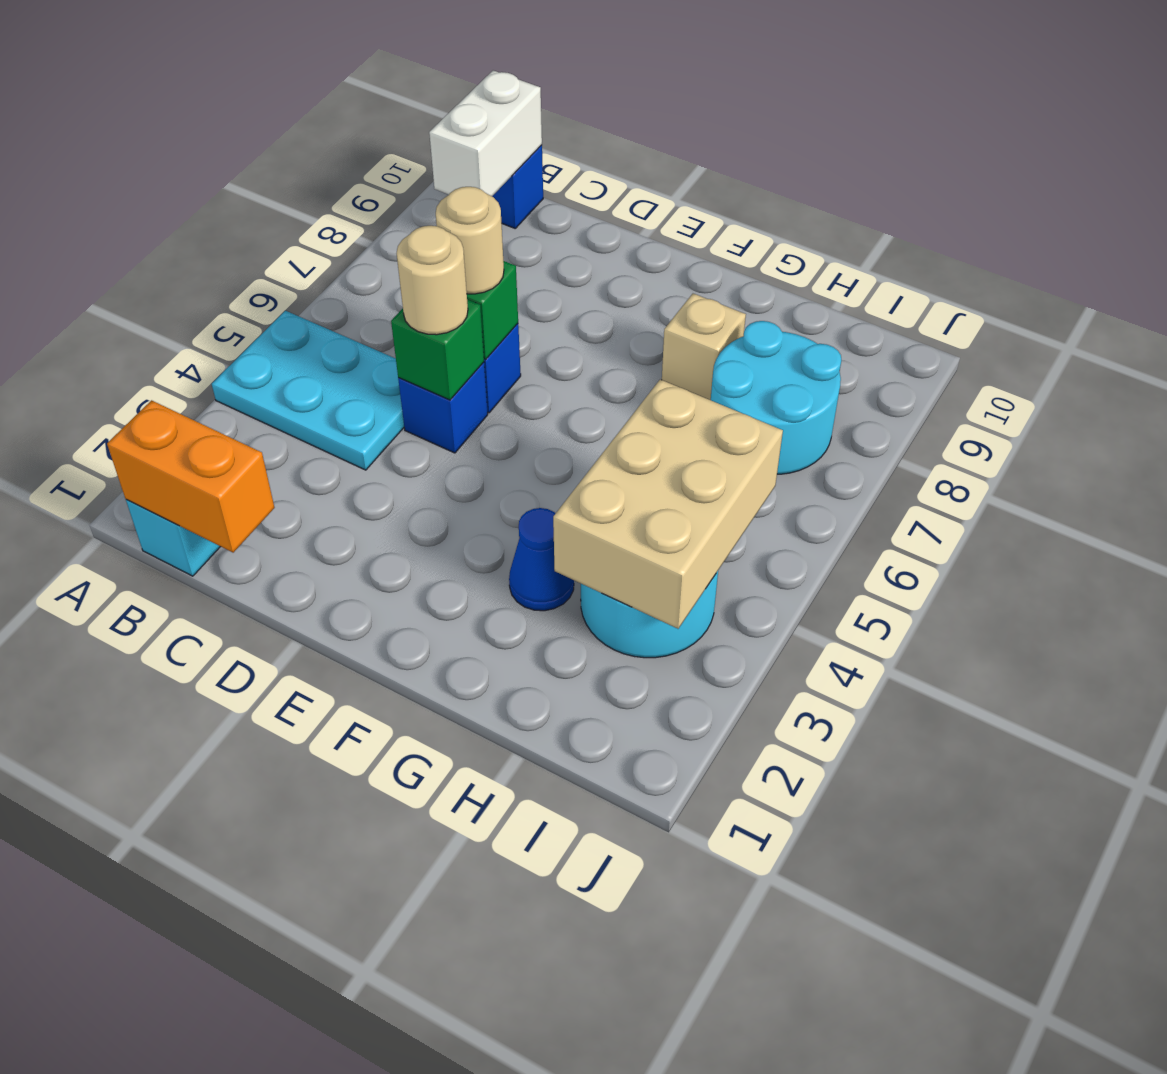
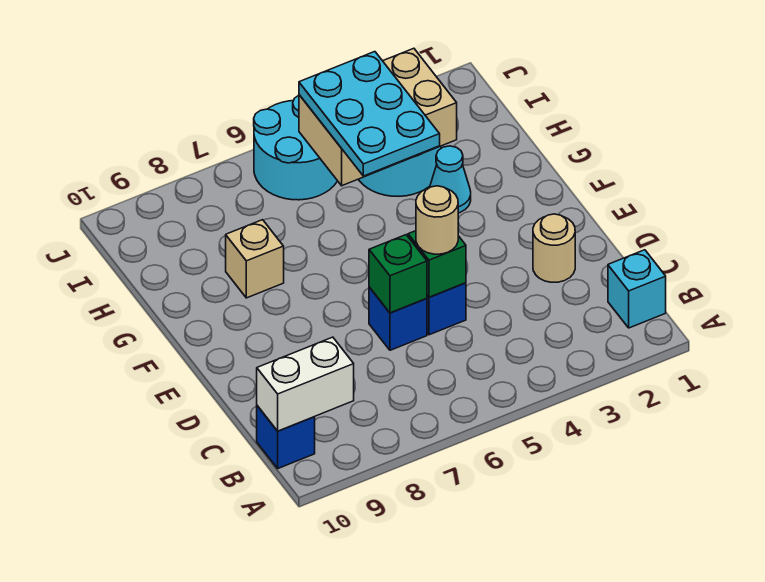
cyan 2x3 plate [212,311,404,470] -> cyan 2x3 plate moved to [299,52,440,176]
orange 1x2 brick [107,400,275,553] -> none
tan 1x1 round brick [436,187,504,294] -> tan 1x1 round brick moved to [533,214,575,282]
blue 1x1 cone [509,508,574,611] -> cyan 1x1 cone [430,146,471,213]
cyan 2x2 round brick [711,321,841,474] -> cyan 2x2 round brick moved to [254,95,337,200]

